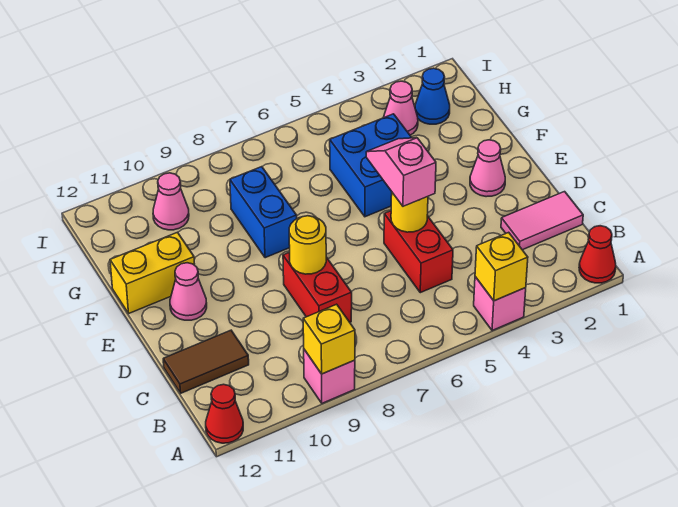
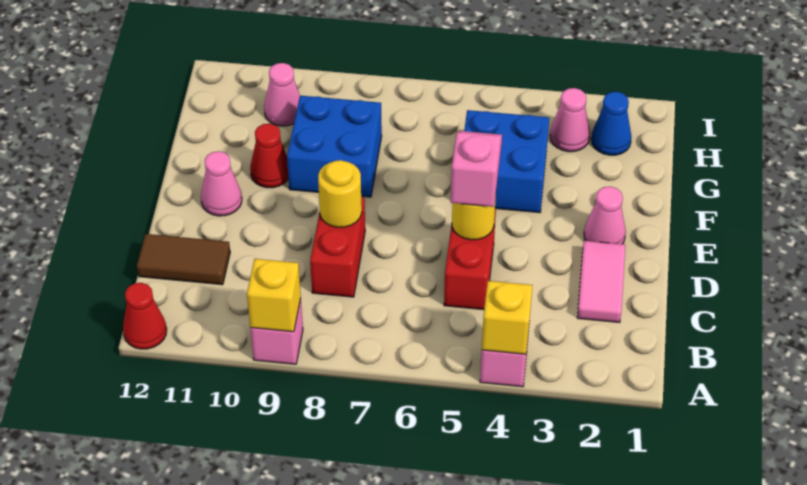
red 1x1 cone [579,226,616,283] -> red 1x1 cone moved to [250,124,289,188]
pink 1x2 tile [501,192,583,250] -> pink 1x2 tile turned to [577,241,625,323]
blue 1x2 brick [230,167,297,258] -> blue 2x2 brick [287,96,382,197]
yellow 1x2 brick [110,232,195,313] -> none

